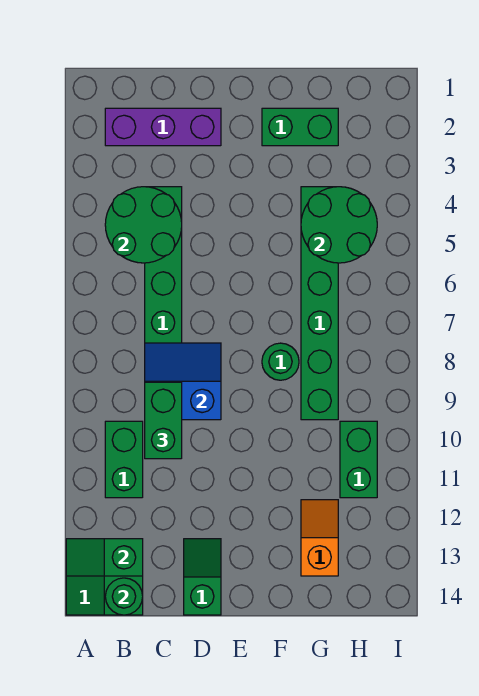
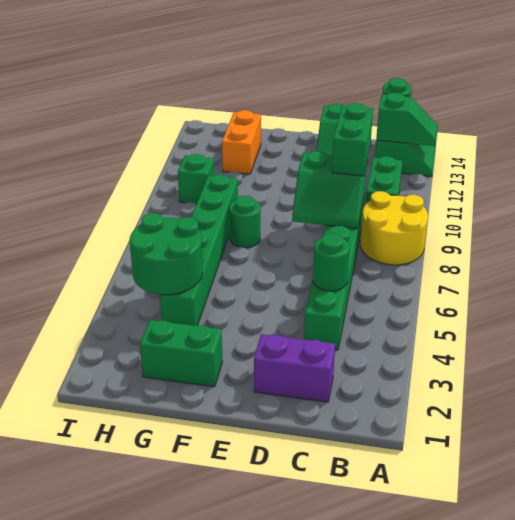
none -> yellow 2x2 round brick [360,191,428,265]
purple 1x3 brick [105,108,221,146] -> purple 1x2 brick [254,334,335,402]
green 2x2 round brick [105,187,182,263] -> green 1x1 round brick [313,233,349,291]
blue 2x2 slope [145,343,221,420] -> green 2x2 slope [292,151,367,229]
orange 1x2 slope [301,500,338,576] -> orange 1x2 brick [222,110,261,174]
green 1x2 brick [340,421,377,498] -> green 1x1 brick [178,154,214,204]

